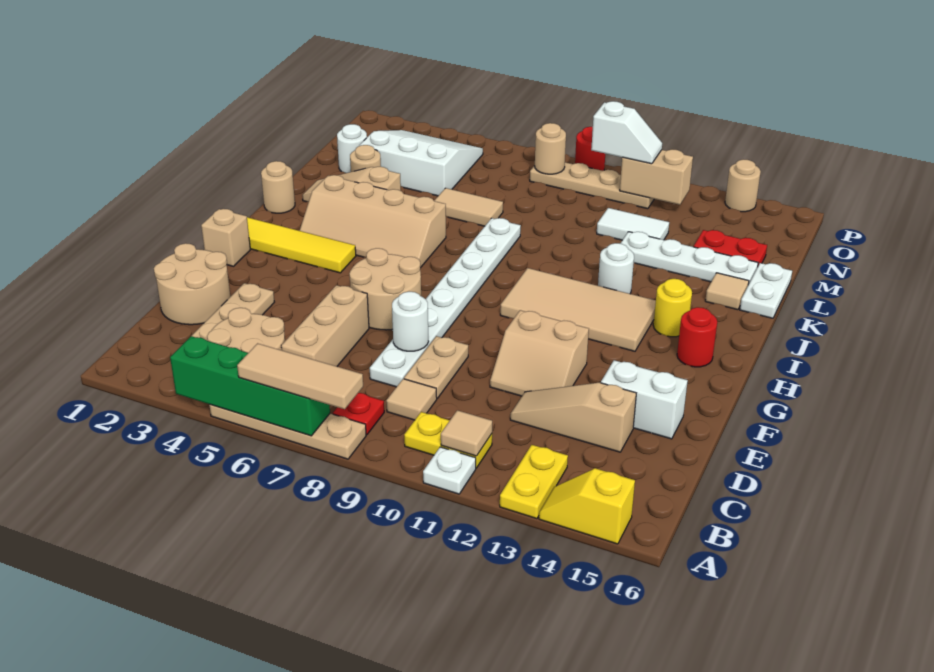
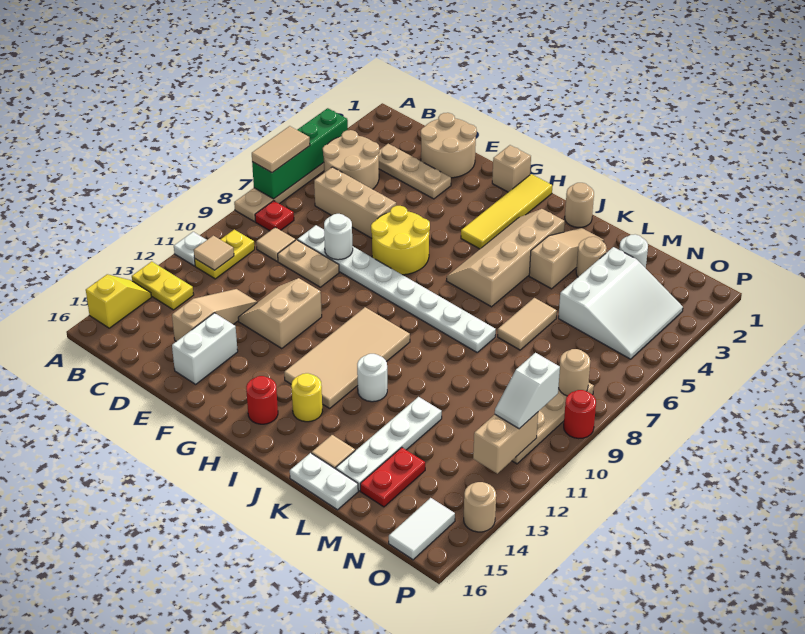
tan 1x3 tile [237,343,363,409] -> tan 1x2 tile [252,126,310,173]
tan 2x2 round brick [349,248,421,330] -> yellow 2x2 round brick [371,206,430,275]
white 1x2 tile [597,208,669,240] -> white 1x2 tile moved to [389,498,455,560]

